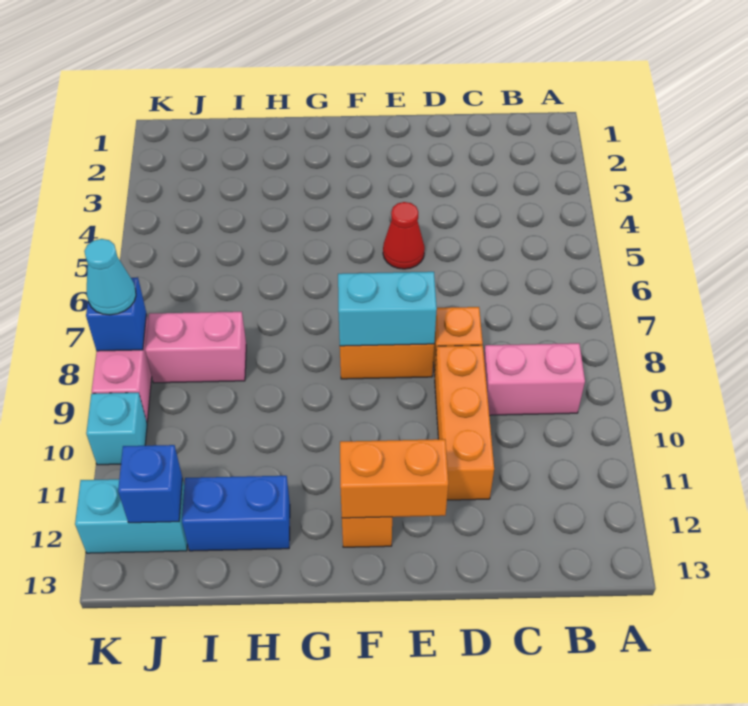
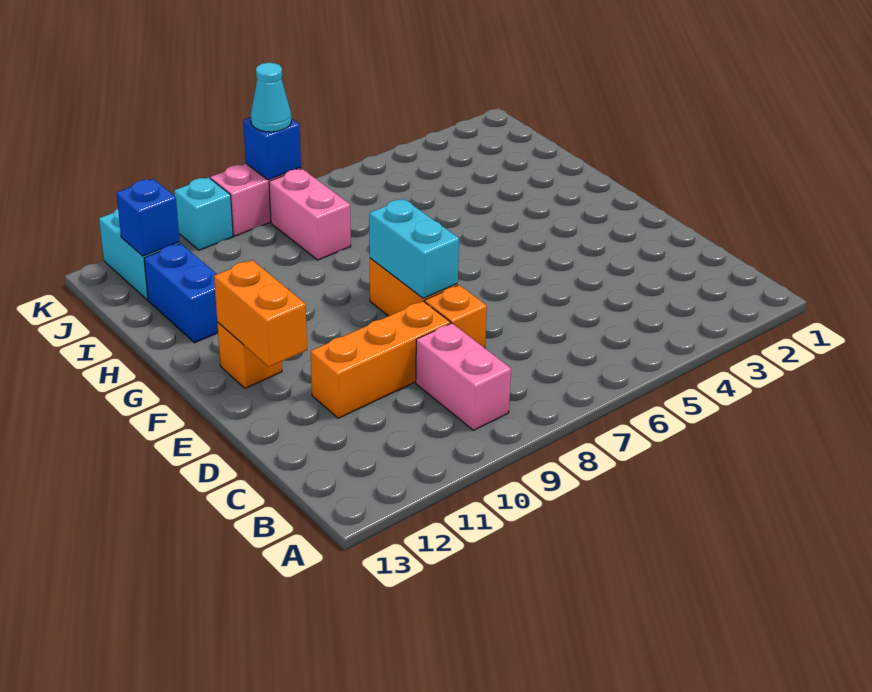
red 1x1 cone [383,202,425,269] -> none

